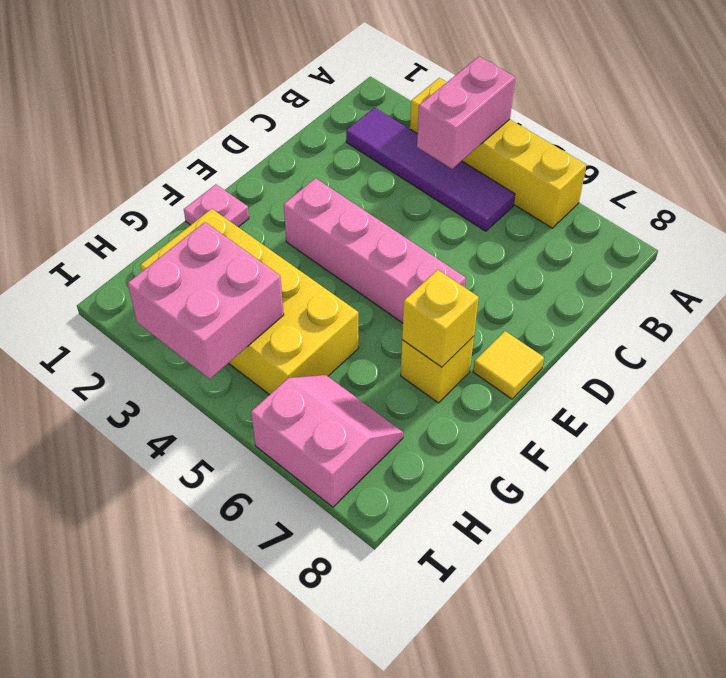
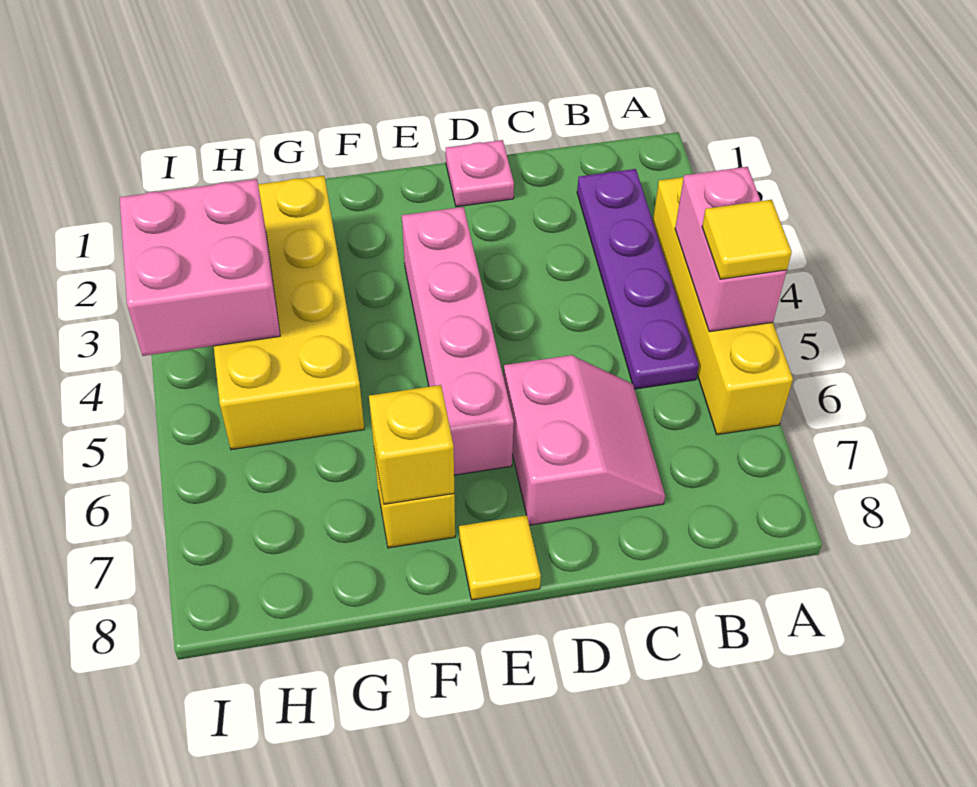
pink 1x2 brick [417,56,515,169] -> pink 1x2 brick turned to [675,167,787,332]
none -> yellow 1x1 tile [702,200,792,279]
purple 1x4 tile [346,107,515,231] -> purple 1x4 plate [577,169,699,389]
pink 1x1 plate [184,184,249,227] -> pink 1x1 plate moved to [446,140,514,207]
pink 2x2 slope [251,375,403,507] -> pink 2x2 slope moved to [504,355,665,525]

